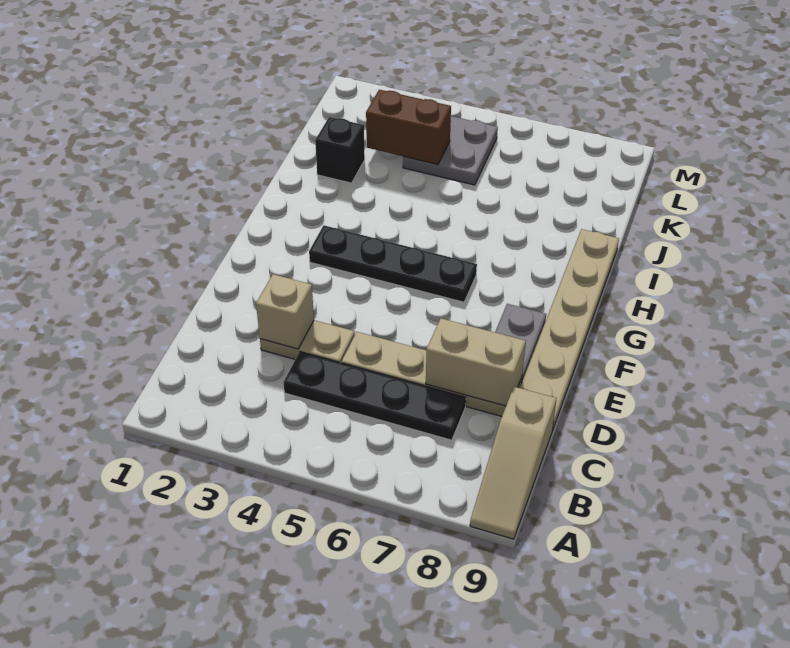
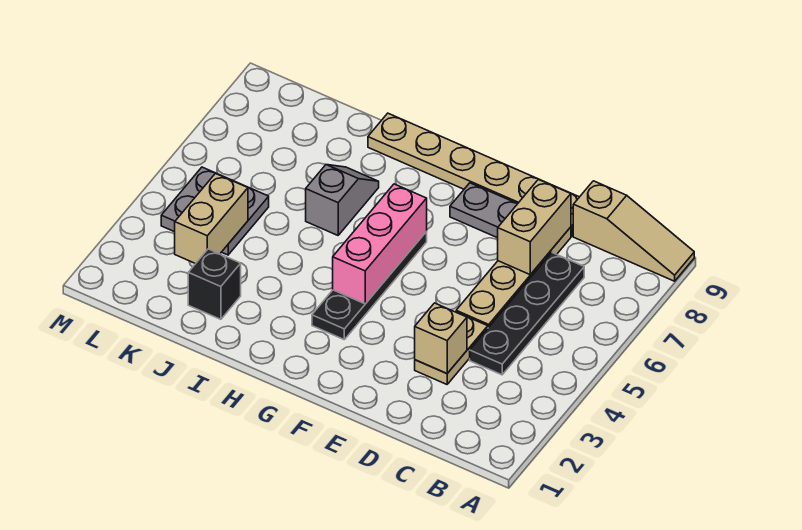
none -> pink 1x3 brick [333,184,427,304]
none -> grey 1x2 slope [306,165,379,235]
brown 1x2 brick [366,90,451,165] -> tan 1x2 brick [175,173,248,264]

